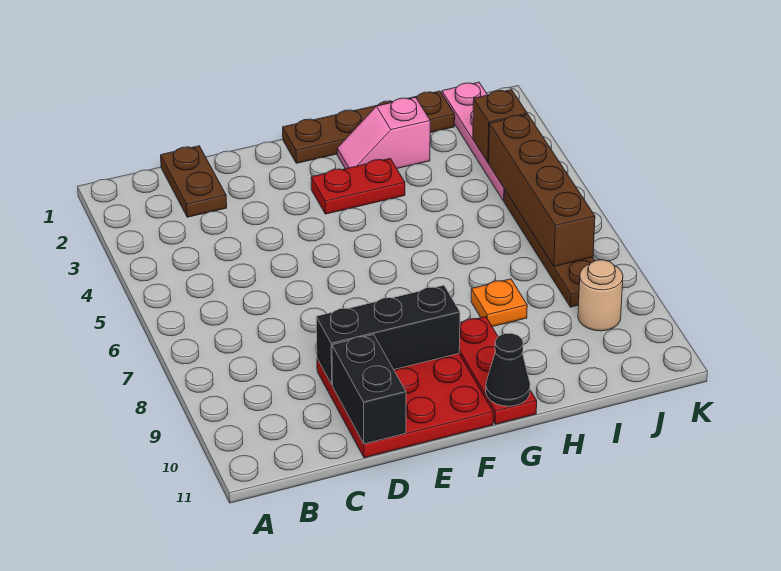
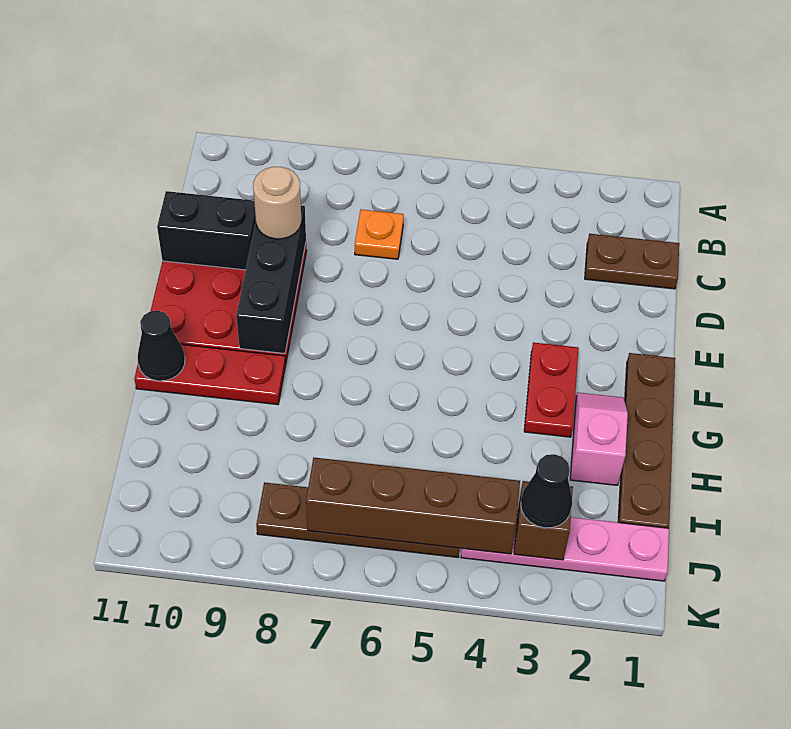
orange 1x1 plate [471,279,527,327] -> orange 1x1 plate moved to [355,210,404,259]
none -> black 1x1 cone [521,454,572,528]
tan 1x1 round brick [578,260,623,331] -> tan 1x1 round brick moved to [253,167,301,239]

